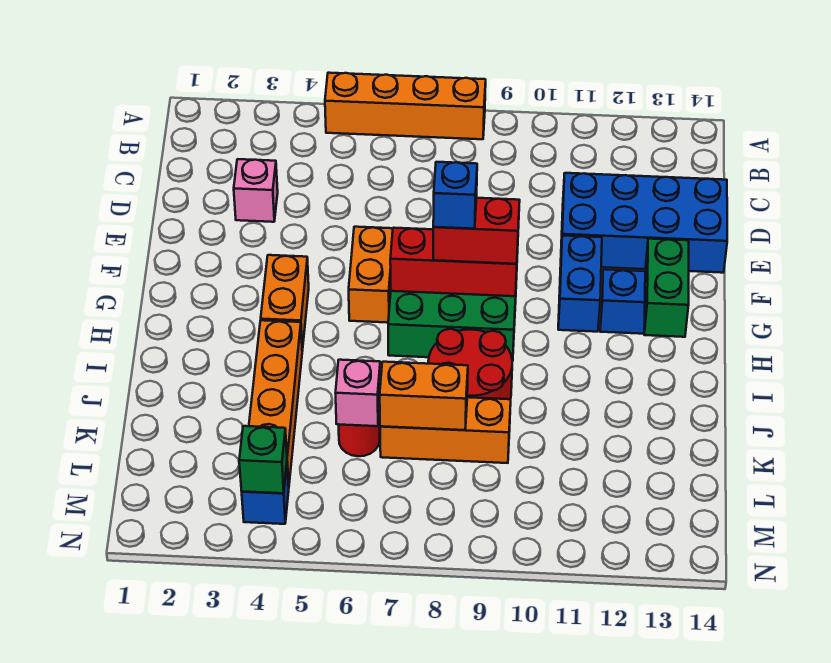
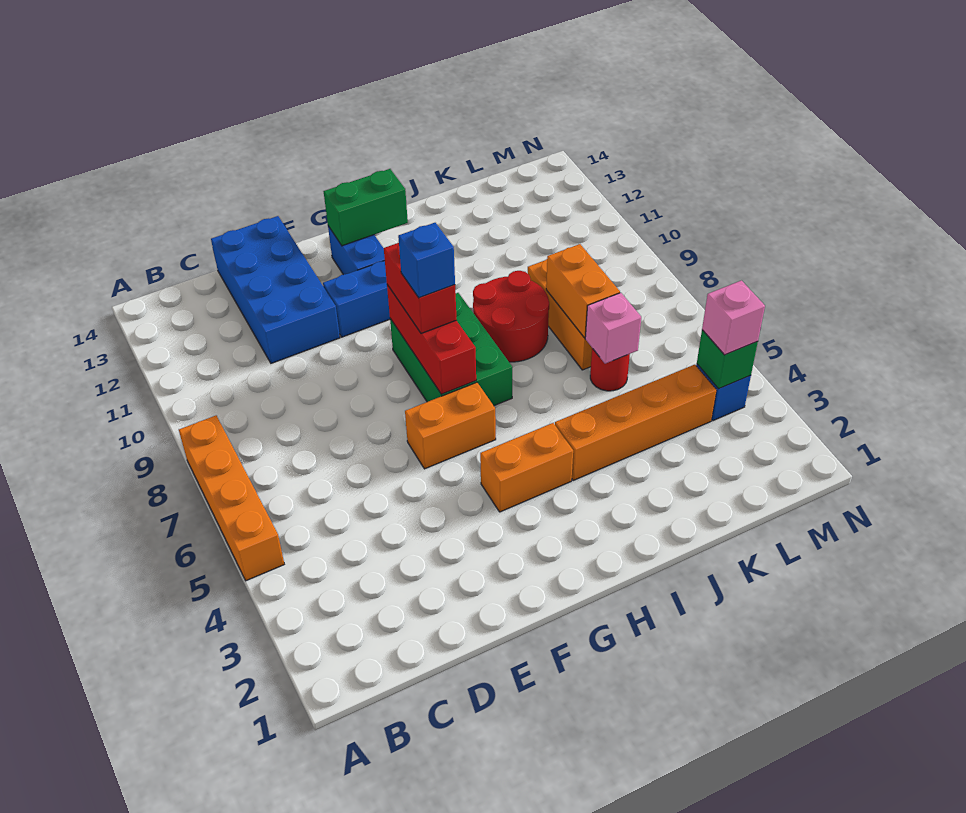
pink 1x1 brick [234,159,278,222] -> pink 1x1 brick moved to [702,281,765,355]

